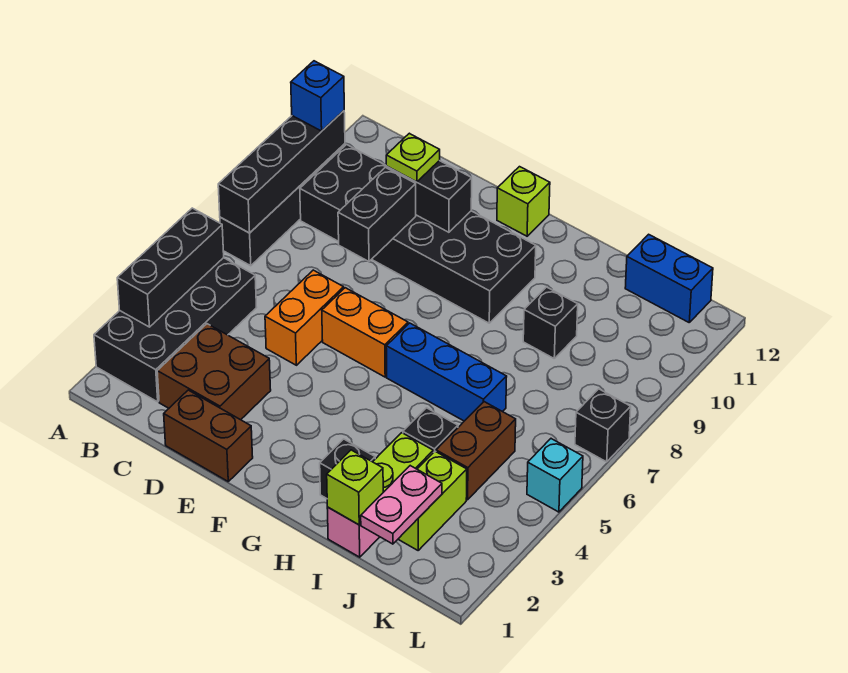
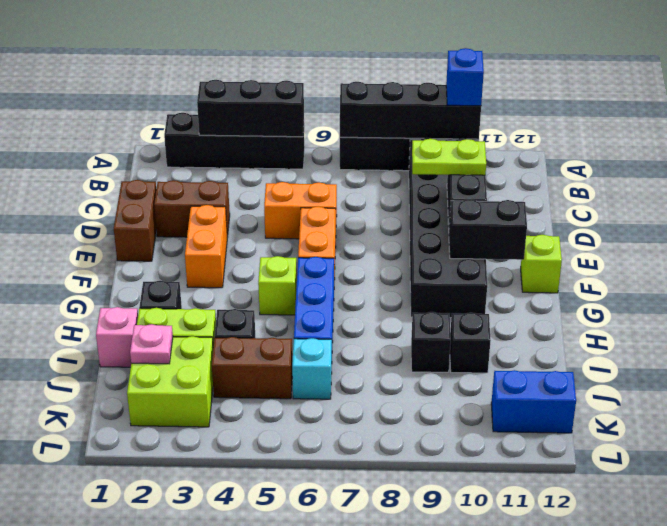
black 2x4 brick [94,258,257,402] -> black 1x4 brick [164,113,305,169]
brown 2x2 brick [157,324,271,420] -> brown 1x2 brick [154,180,230,237]
black 1x2 brick [338,167,416,262] -> black 1x2 brick moved to [449,199,527,260]
lime 1x1 plate [386,133,440,182] -> lime 1x2 plate [412,139,486,175]
none -> orange 1x2 brick [185,205,227,288]
lime 1x1 brick [327,450,383,525] -> lime 1x1 brick moved to [258,256,297,315]
pink 1x2 plate [361,466,442,544] -> pink 1x1 plate [130,324,173,364]
lime 1x2 brick [398,451,467,550] -> lime 2x2 brick [127,336,213,427]
blue 1x2 brick [625,234,713,322] -> blue 1x2 brick turned to [491,370,576,433]
cyan 1x1 brick [527,439,583,512] -> cyan 1x1 brick moved to [292,338,332,399]
black 1x1 brick [575,389,631,462] -> black 1x1 brick moved to [450,313,491,373]

